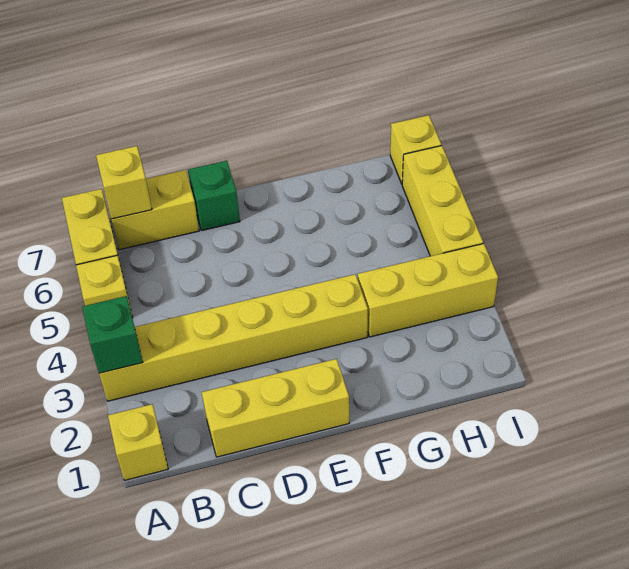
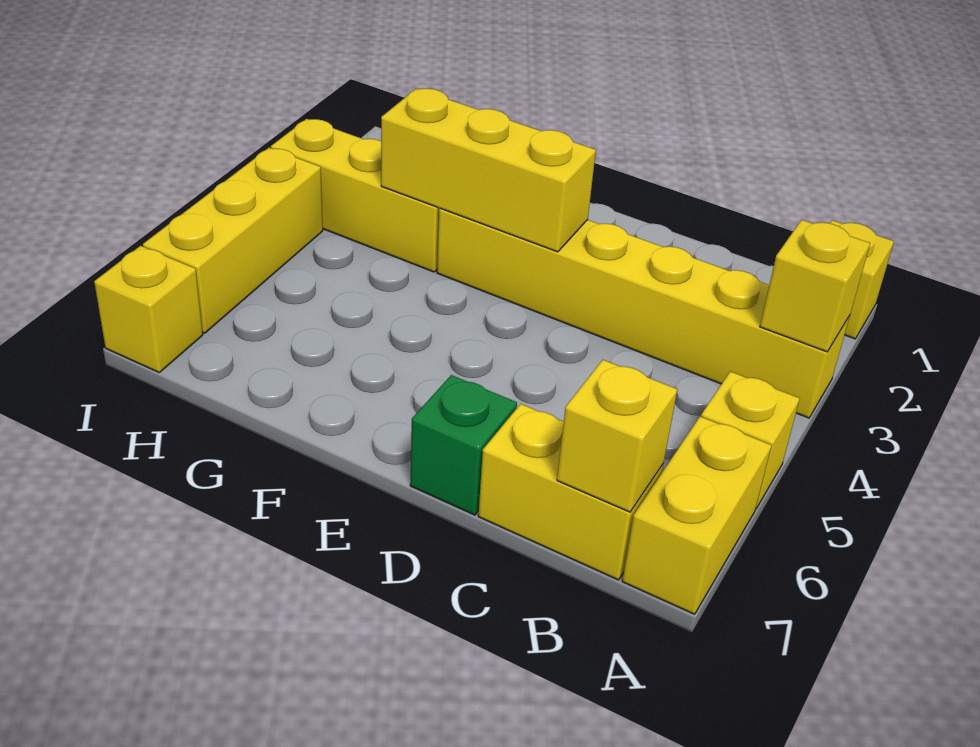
green 1x1 brick [82,296,143,373] -> yellow 1x1 brick [760,220,870,352]
yellow 1x3 brick [202,359,349,457] -> yellow 1x3 brick moved to [381,89,596,252]

